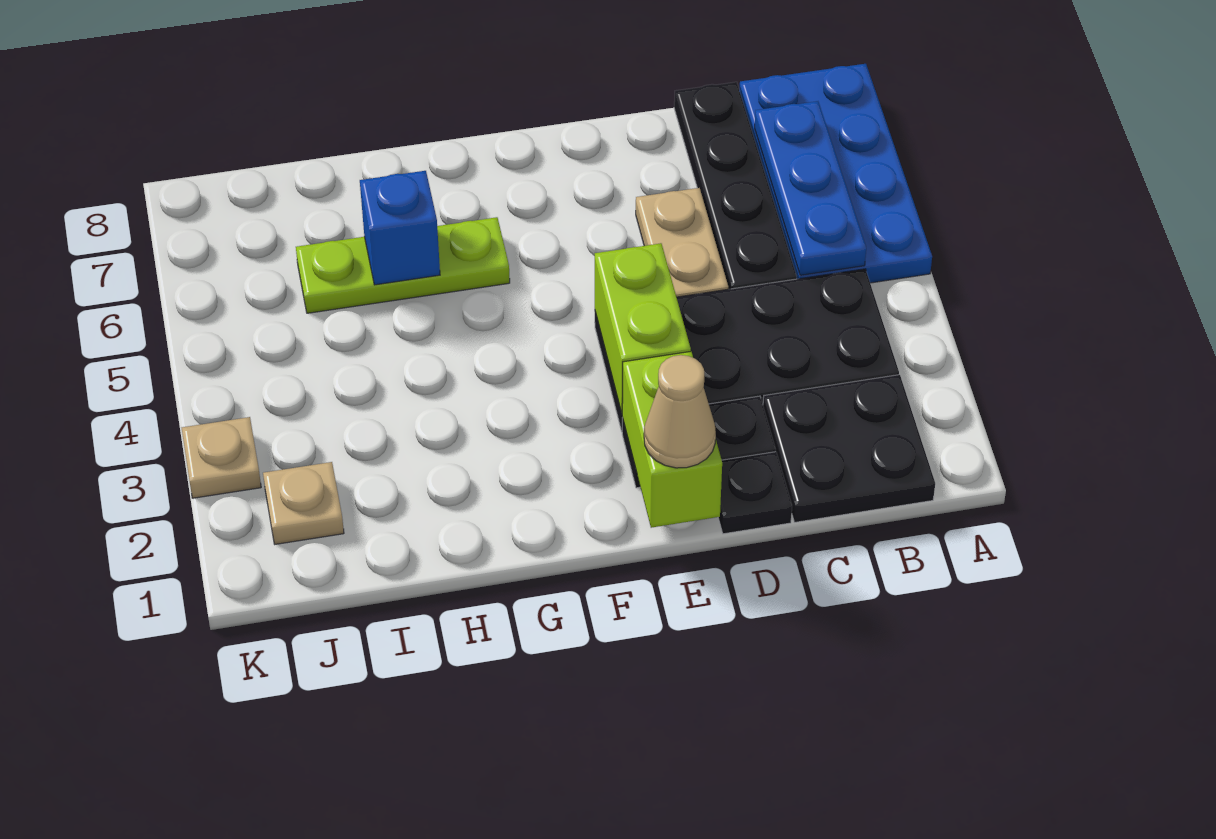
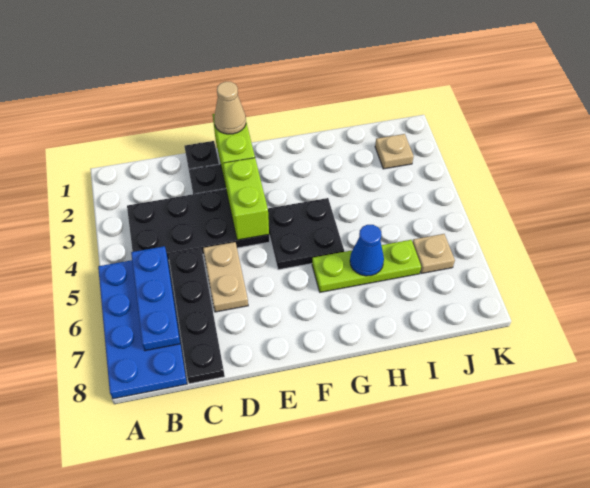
black 2x2 plate [763,375,935,522] -> black 2x2 plate moved to [268,198,344,270]
blue 1x1 brick [360,171,440,285] -> blue 1x1 cone [350,225,384,276]
tan 1x1 plate [182,417,261,498] -> tan 1x1 plate moved to [413,234,455,273]

